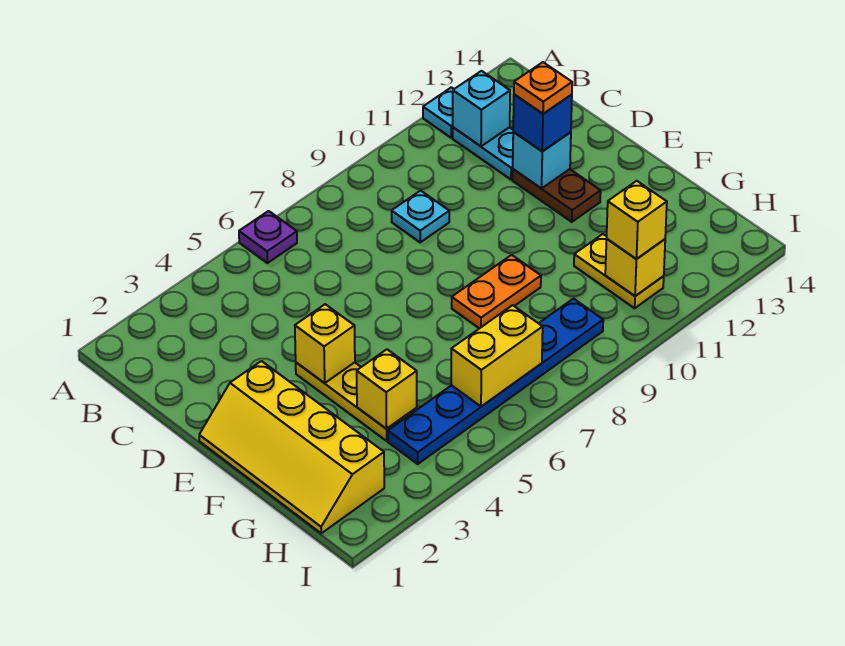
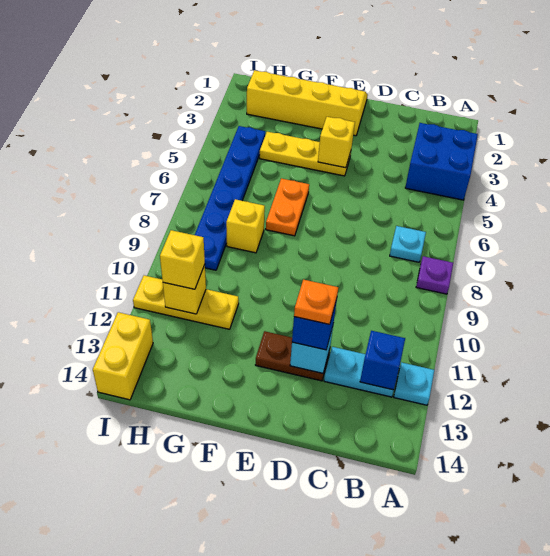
none -> blue 2x2 brick [405,123,478,200]
purple 1x1 plate [239,211,297,263] -> purple 1x1 plate moved to [416,256,453,294]
cyan 1x1 brick [453,71,510,146] -> blue 1x1 brick [360,331,405,390]
cyan 1x1 plate [392,191,449,242] -> cyan 1x1 plate moved to [390,226,426,262]
orange 1x2 plate [452,255,541,329] -> orange 1x2 plate moved to [266,178,309,236]
yellow 1x1 brick [357,349,417,429] -> yellow 1x1 brick moved to [226,199,265,253]
yellow 1x2 plate [574,234,664,308] -> yellow 1x3 plate [133,275,239,329]
yellow 1x2 brick [451,305,543,407] -> yellow 1x2 brick moved to [93,312,153,400]

